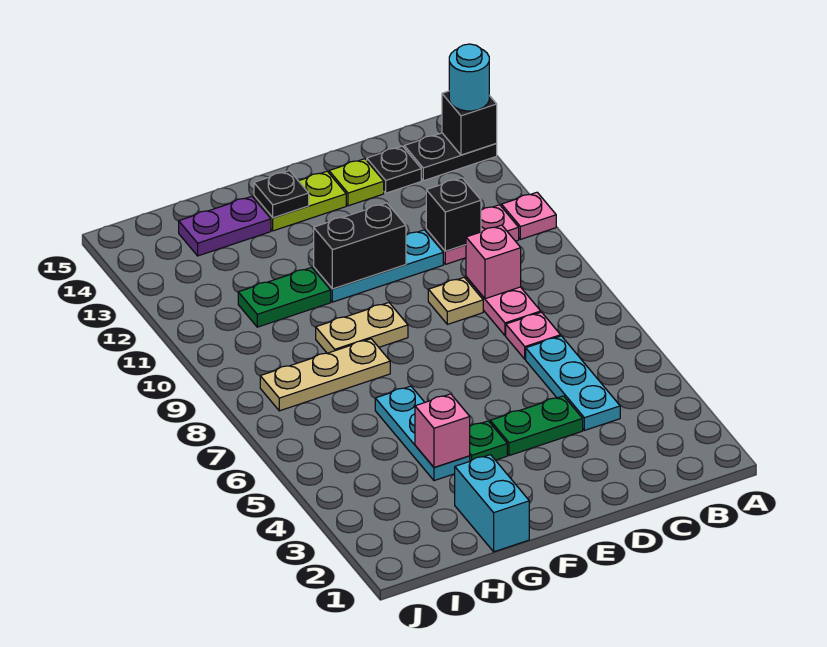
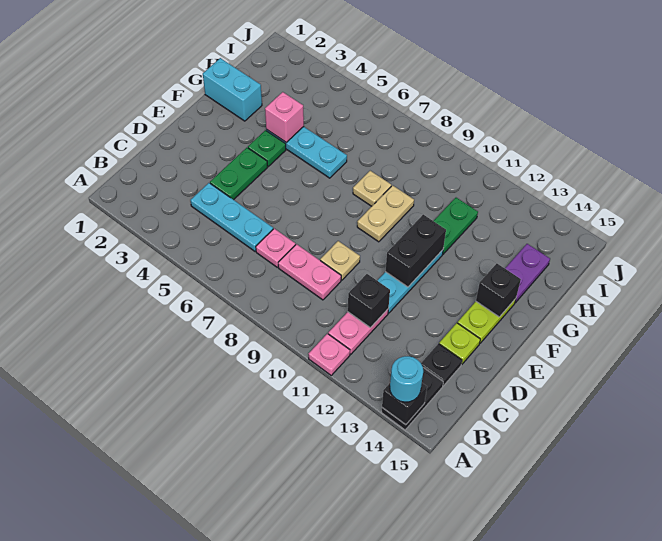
pink 1x1 brick [466,225,521,299] -> none
black 1x1 plate [254,171,309,218] -> black 1x1 brick [476,263,521,317]
tan 1x3 plate [260,339,390,411] -> tan 1x1 plate [353,171,391,206]

